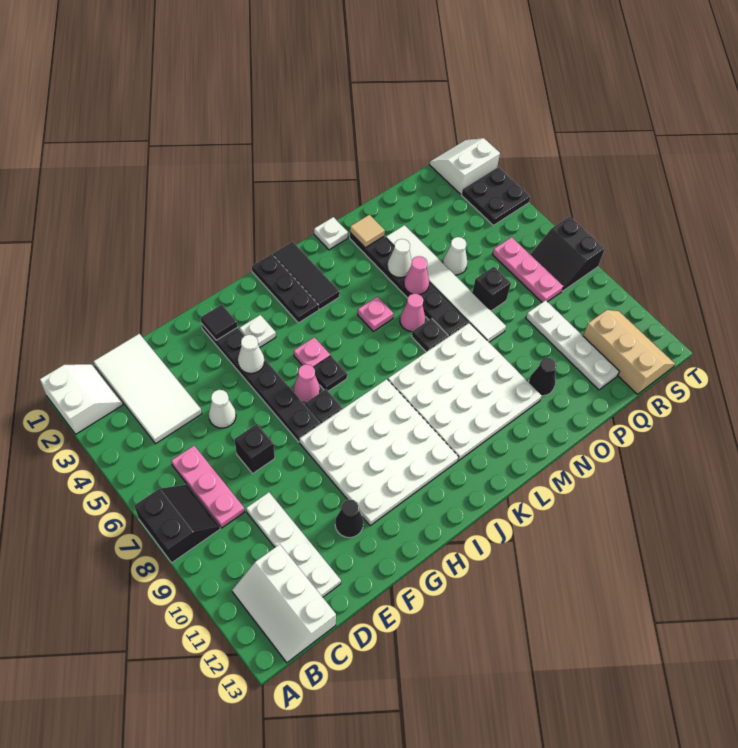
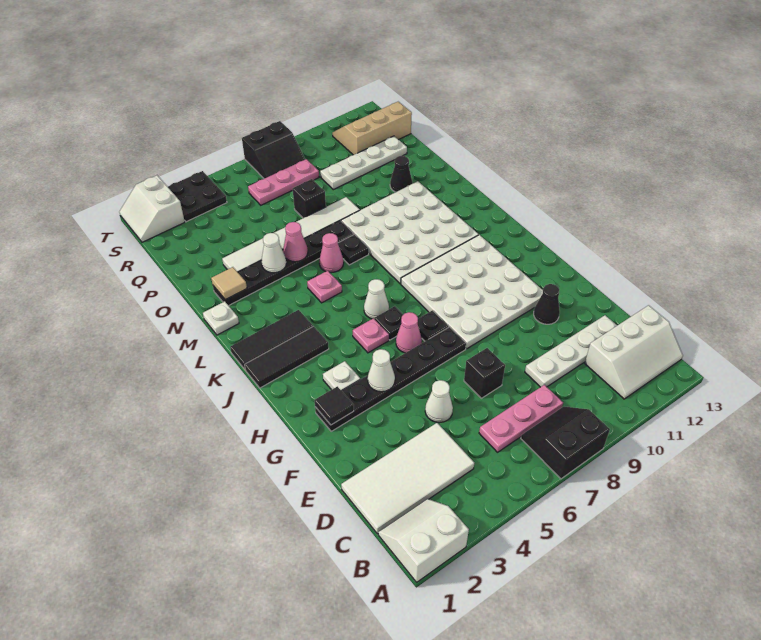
black 1x3 plate [252,254,319,323] -> black 1x3 tile [245,326,329,388]
white 1x1 cone [443,237,467,275] -> white 1x1 cone moved to [364,279,389,319]

